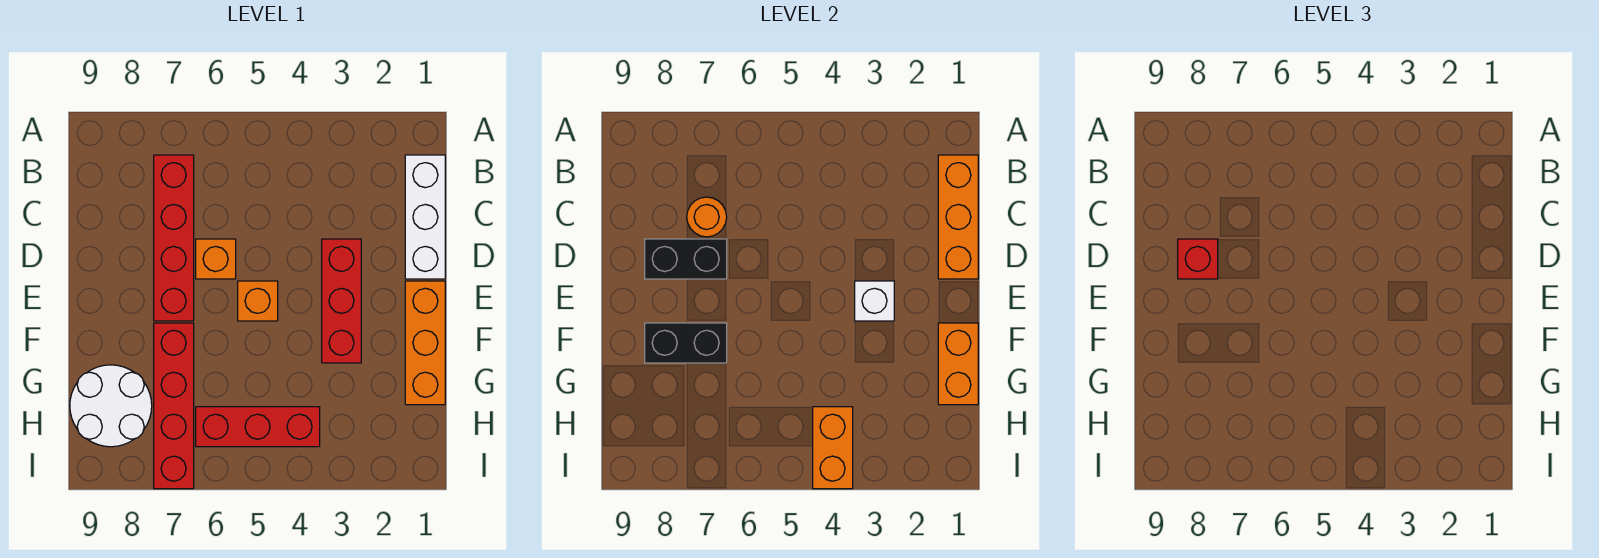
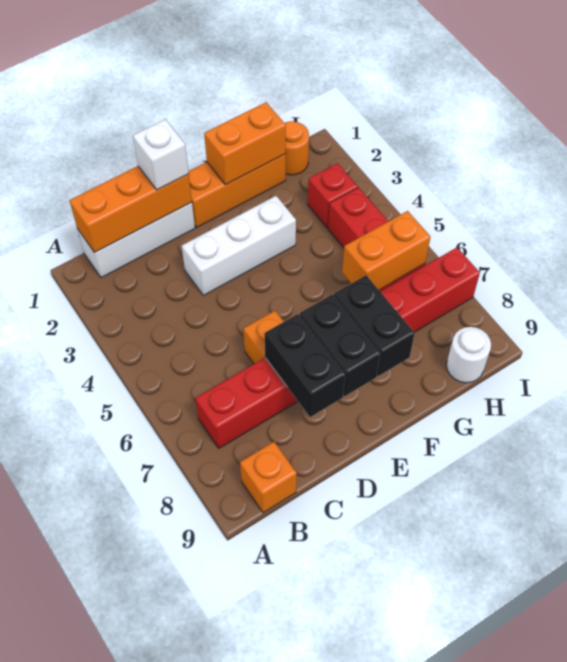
orange 1x1 round brick [687,197,727,237] -> orange 1x1 round brick moved to [285,121,309,175]
red 1x3 brick [322,239,361,363] -> white 1x3 brick [182,196,296,295]
red 1x1 brick [1178,239,1218,279] -> red 1x1 brick moved to [308,163,358,228]
white 1x1 brick [855,281,894,321] -> white 1x1 brick moved to [133,119,189,190]
orange 1x1 brick [238,281,278,321] -> orange 1x1 brick moved to [240,442,297,513]
none -> black 1x2 brick [300,295,380,396]
white 2x2 round brick [70,365,152,447] -> white 1x1 round brick [446,327,491,383]
orange 1x2 brick [813,407,853,489] -> orange 1x2 brick moved to [342,211,430,290]

